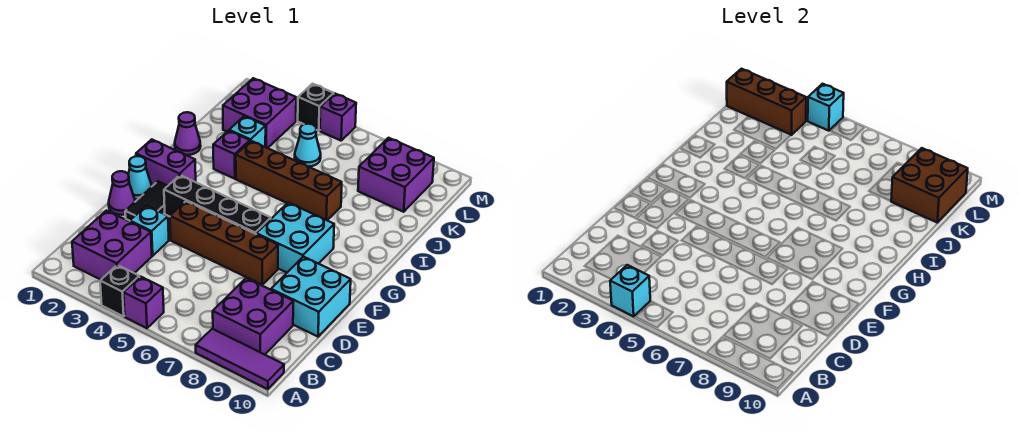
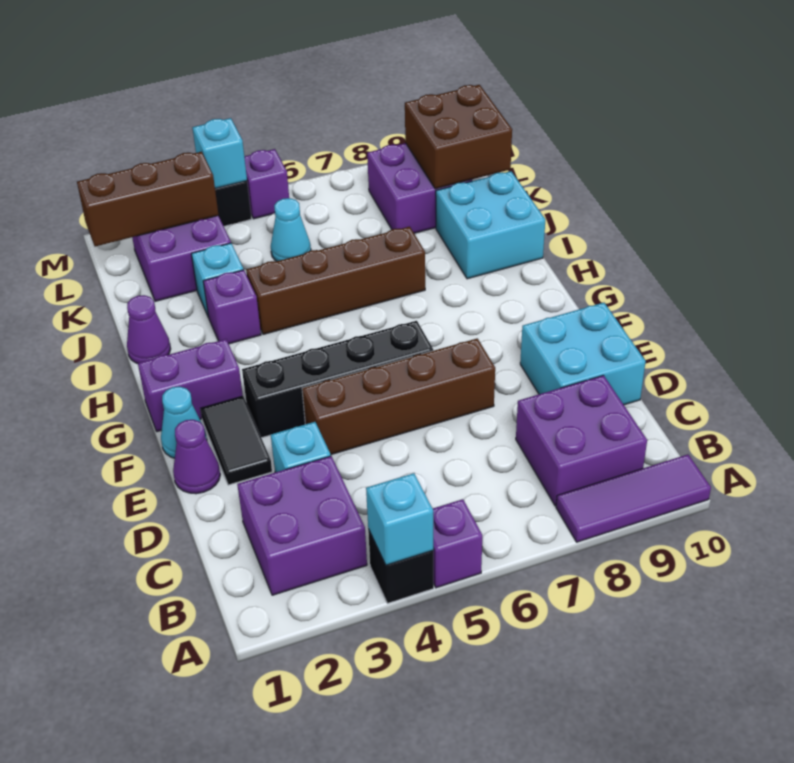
cyan 2x2 brick [256,203,334,272] -> cyan 2x2 brick moved to [436,171,545,279]

